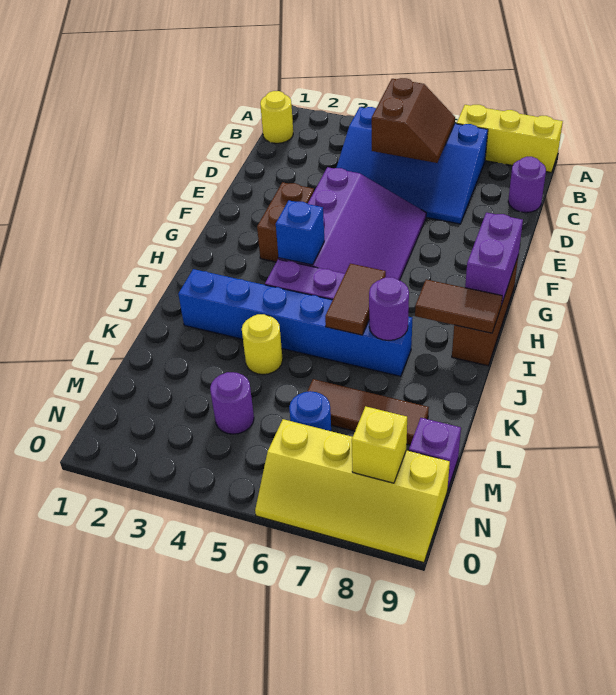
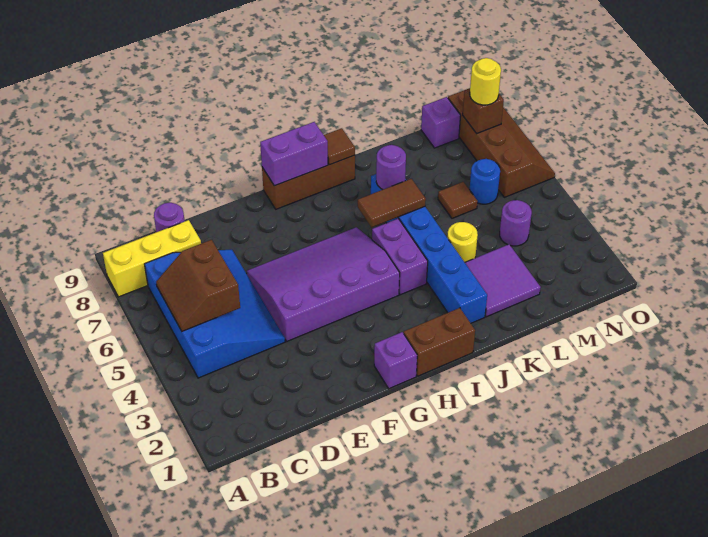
yellow 1x3 brick [457,105,563,173] -> yellow 1x3 brick turned to [103,220,201,297]
yellow 1x1 round brick [260,91,293,143] -> yellow 1x1 round brick moved to [470,58,501,105]
brown 2x2 slope [372,78,455,163] -> brown 2x2 slope turned to [156,240,240,331]
brown 1x2 brick [257,182,314,262] -> brown 1x2 brick moved to [404,308,475,376]
none -> purple 1x1 brick [374,332,417,389]
blue 1x1 brick [276,201,324,265] -> none
brown 1x2 tile [415,280,502,333] -> brown 1x1 tile [324,128,355,165]
none -> purple 2x2 tile [465,244,541,317]
brown 1x3 tile [307,379,429,445] -> brown 1x1 tile [438,182,478,218]
yellow 2x4 slope [255,419,450,563] -> brown 2x4 slope [448,91,555,197]
yellow 1x1 brick [352,406,407,483] -> brown 1x1 brick [463,88,504,133]

